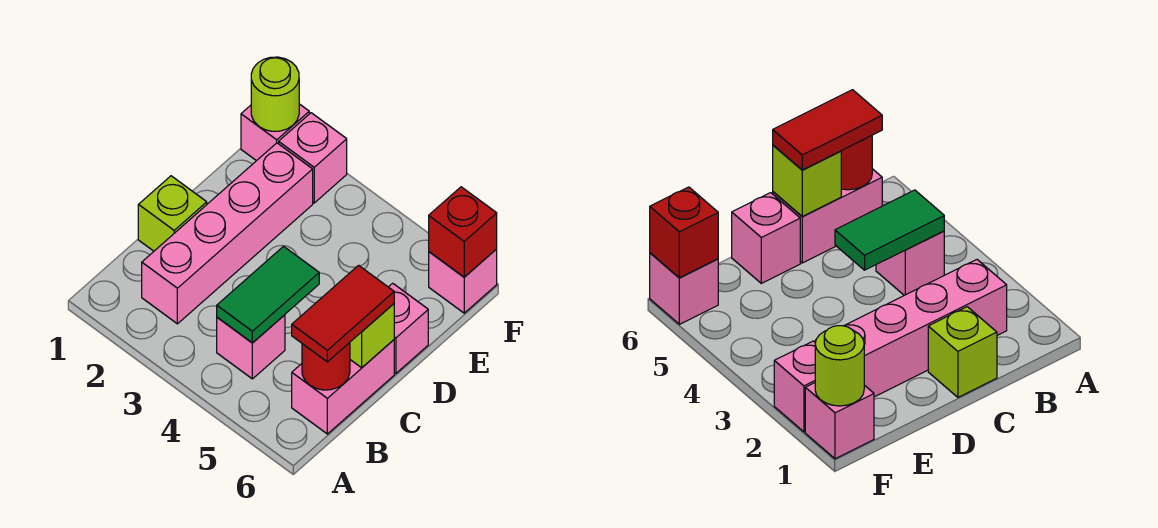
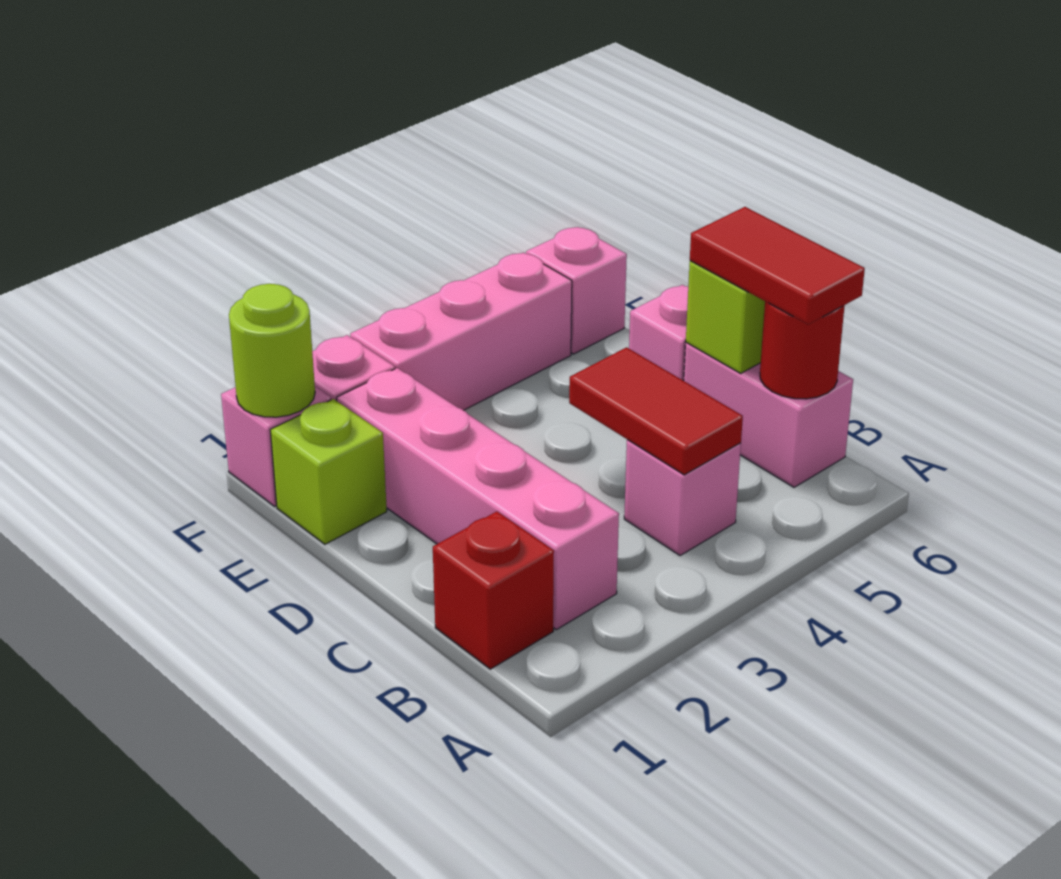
green 1x2 tile [217,246,319,343] -> red 1x2 tile [569,347,743,475]
lime 1x1 brick [138,176,207,251] -> lime 1x1 brick moved to [270,399,387,544]
none -> pink 1x3 brick [350,253,572,410]
red 1x1 brick [429,187,497,277] -> red 1x1 brick moved to [433,511,554,669]

